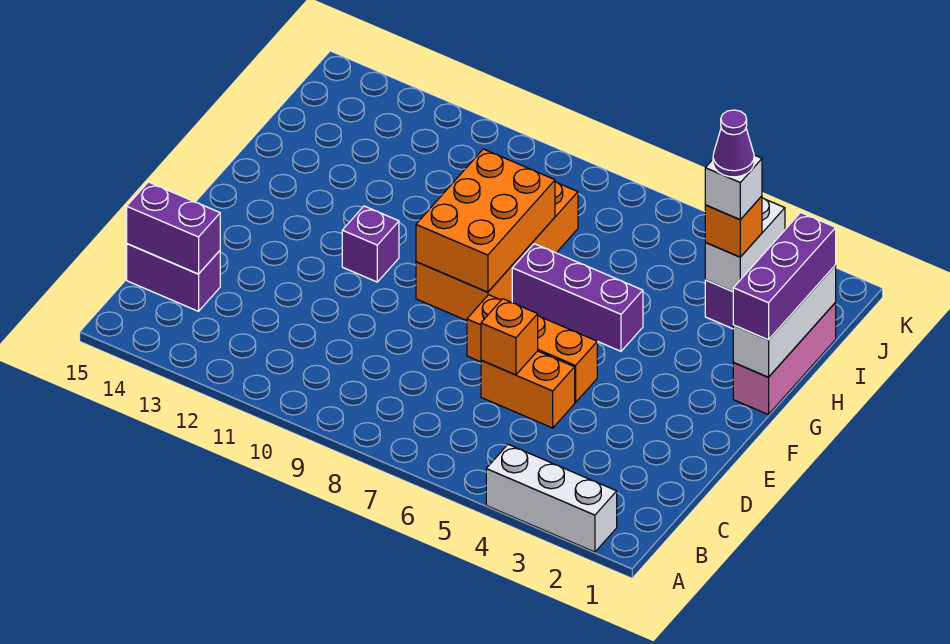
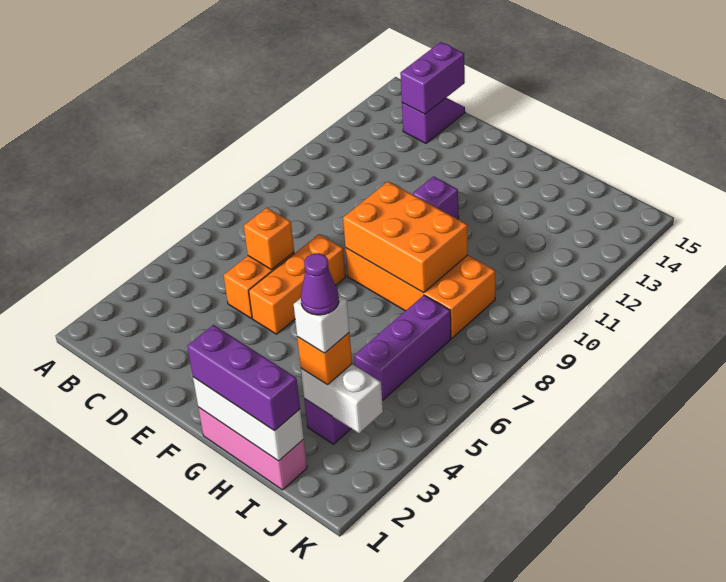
white 1x3 brick [486,444,617,552] -> none
purple 1x2 brick [127,244,220,311] -> purple 1x2 slope [402,98,465,143]
purple 1x3 brick [512,244,643,351] -> purple 1x3 brick moved to [354,295,451,401]

